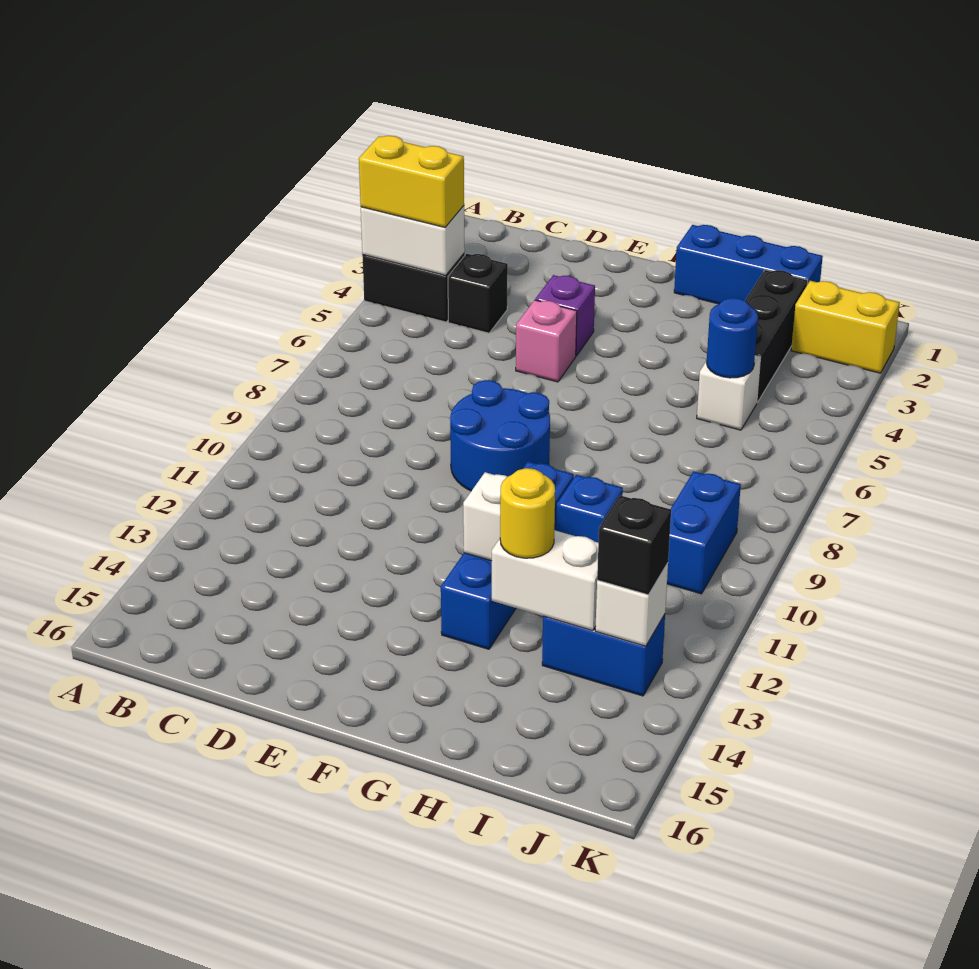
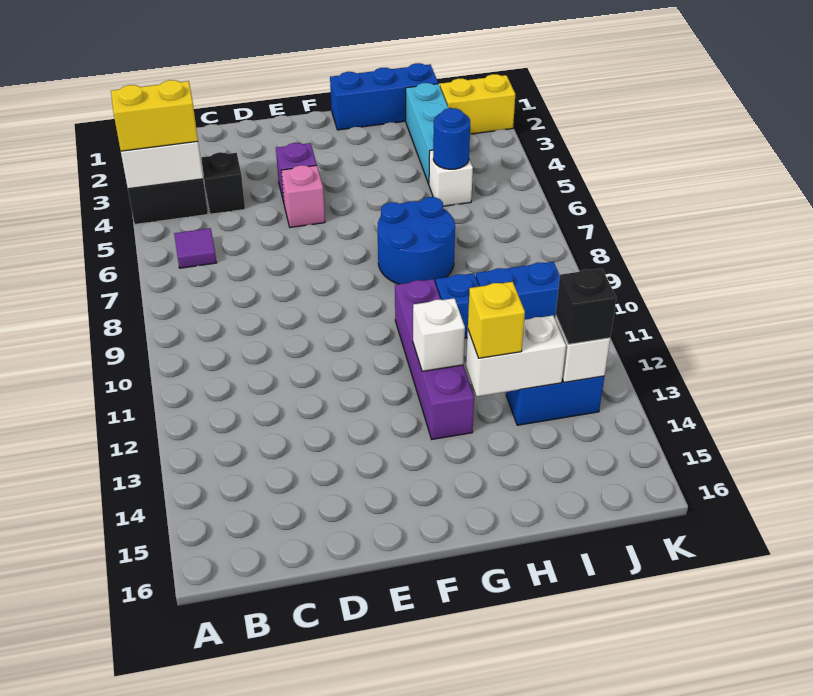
none -> purple 1x1 tile [174,228,216,268]
blue 2x2 round brick [450,380,550,491] -> blue 2x2 round brick moved to [378,197,455,284]
blue 1x4 brick [441,462,574,649] -> purple 1x4 brick [395,279,474,439]
yellow 1x1 round brick [500,468,555,558] -> yellow 1x1 brick [468,282,525,358]
black 1x3 brick [745,270,808,402] -> cyan 1x3 brick [406,83,448,184]
blue 1x2 brick [667,471,741,594] -> blue 1x2 brick turned to [476,262,560,320]

